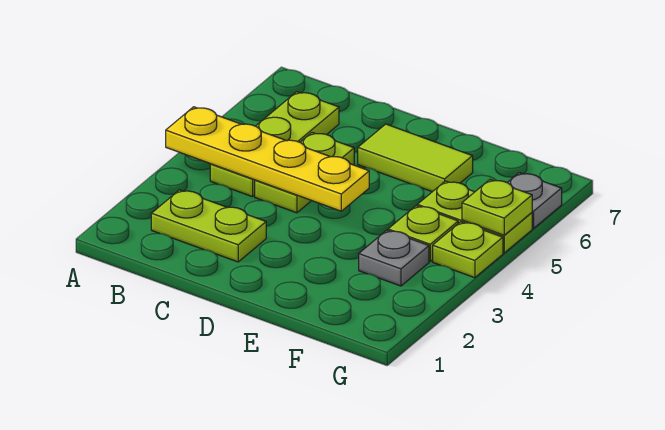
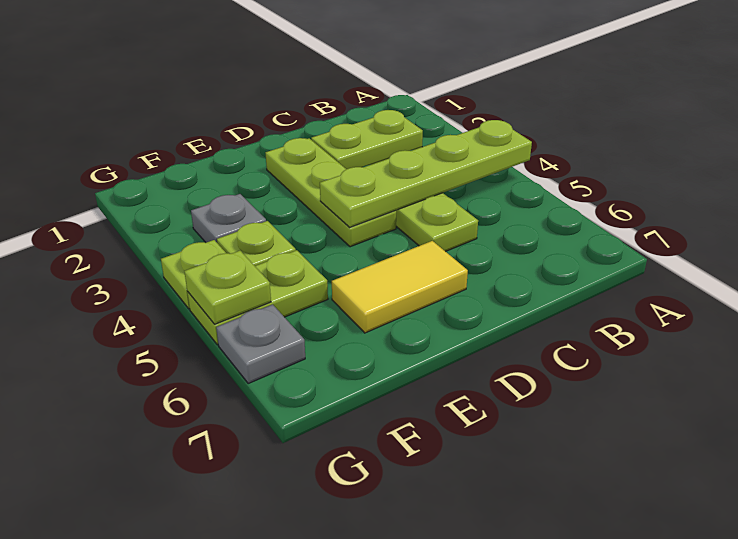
yellow 1x4 plate [166,107,369,211] -> lime 1x4 plate [320,120,532,228]
lime 1x3 plate [210,92,339,197] -> lime 1x3 plate moved to [266,138,396,247]
lime 1x2 tile [358,124,473,192] -> yellow 1x2 tile [332,241,468,333]

